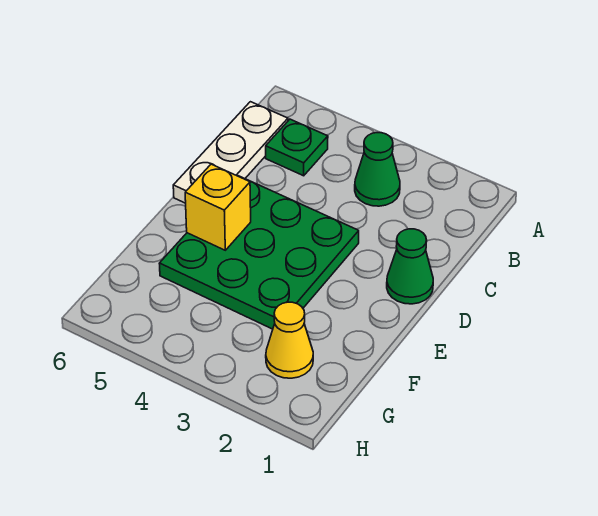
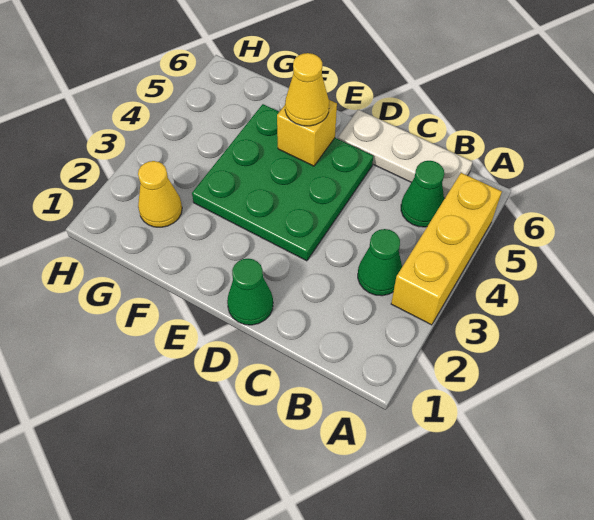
none -> yellow 1x3 brick [391,173,502,325]
green 1x1 plate [266,119,328,176] -> green 1x1 cone [401,161,444,227]
none -> yellow 1x1 cone [285,53,329,126]

